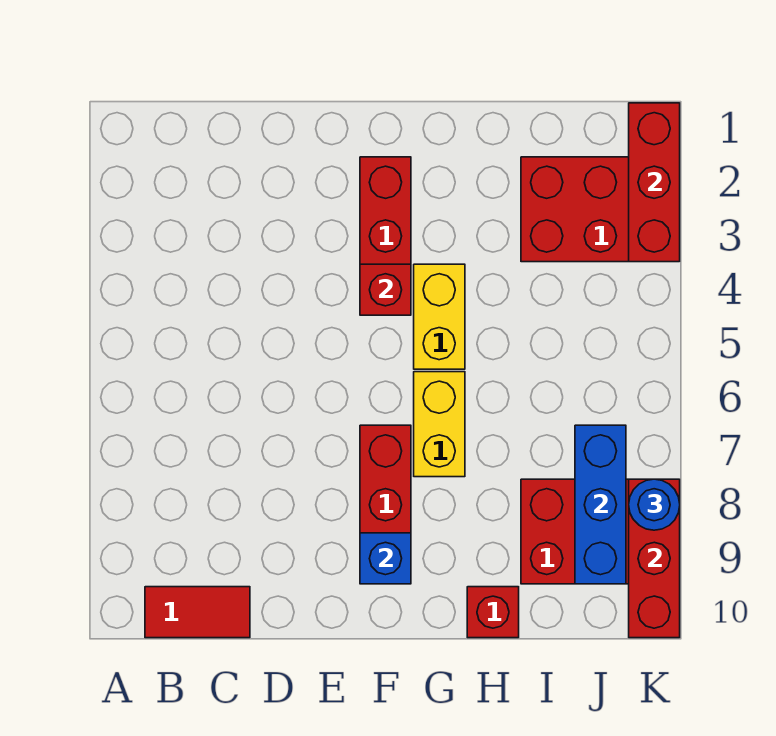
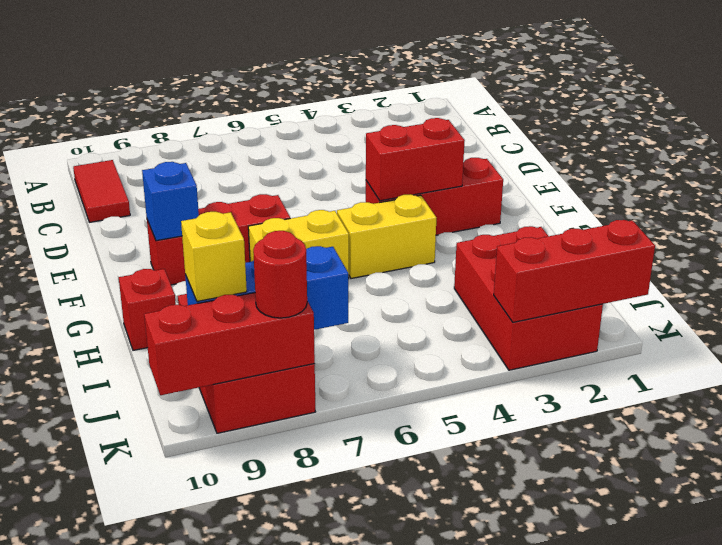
red 1x1 brick [360,264,411,315] -> red 1x2 brick [366,118,465,201]
none -> yellow 1x1 brick [181,212,247,301]
blue 1x1 round brick [629,479,680,530] -> red 1x1 round brick [253,231,307,318]

